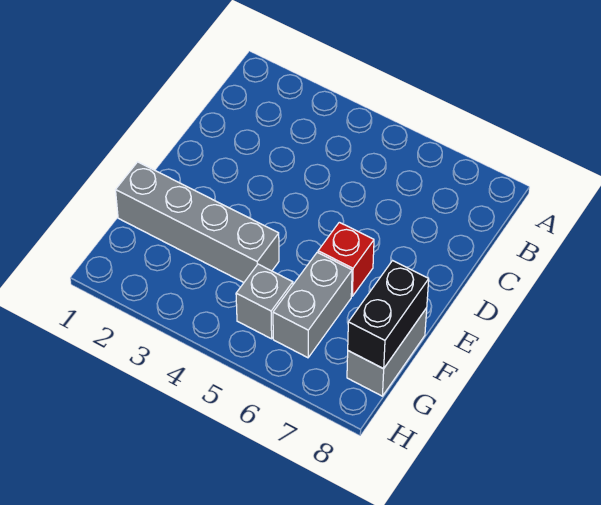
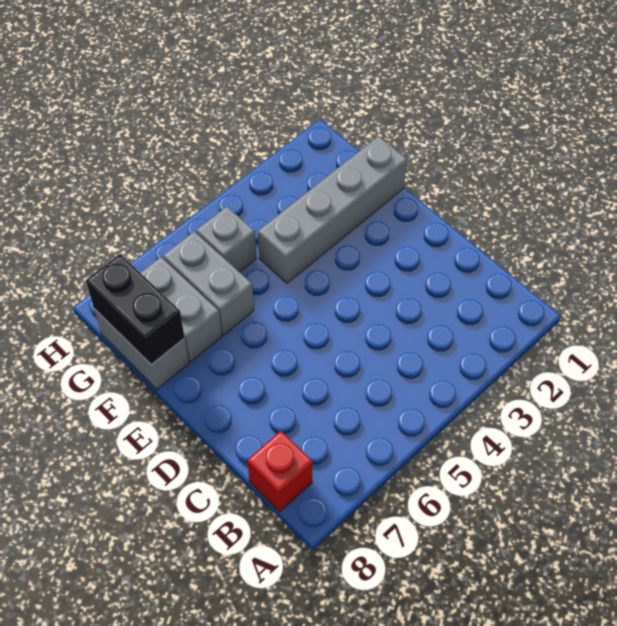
red 1x1 brick [318,222,374,296] -> red 1x1 brick moved to [247,431,313,512]
none -> grey 1x2 brick [141,257,222,362]

